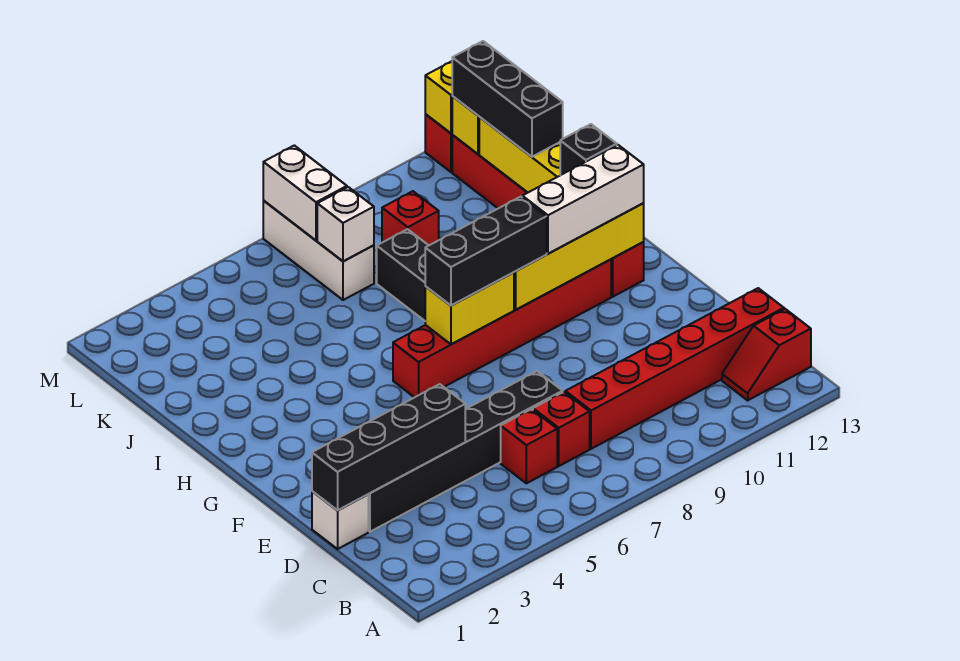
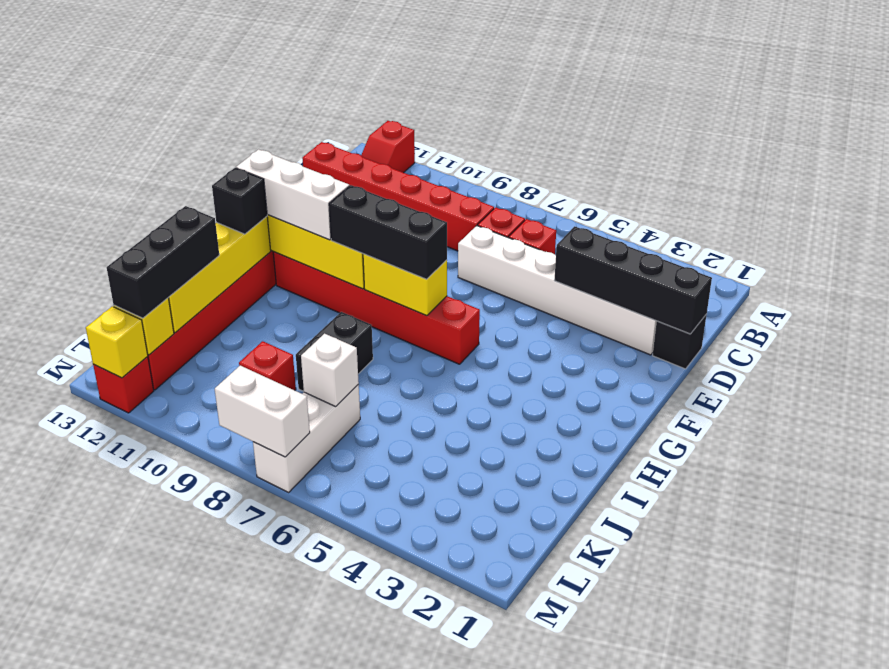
red 1x2 slope [722,309,811,400] -> red 1x2 slope turned to [361,121,415,173]
white 1x1 brick [312,491,368,549] -> black 1x1 brick [653,314,707,369]
black 1x6 brick [368,371,563,532] -> white 1x6 brick [458,226,657,355]
white 1x2 brick [263,145,347,241] -> white 1x2 brick turned to [215,366,310,457]

